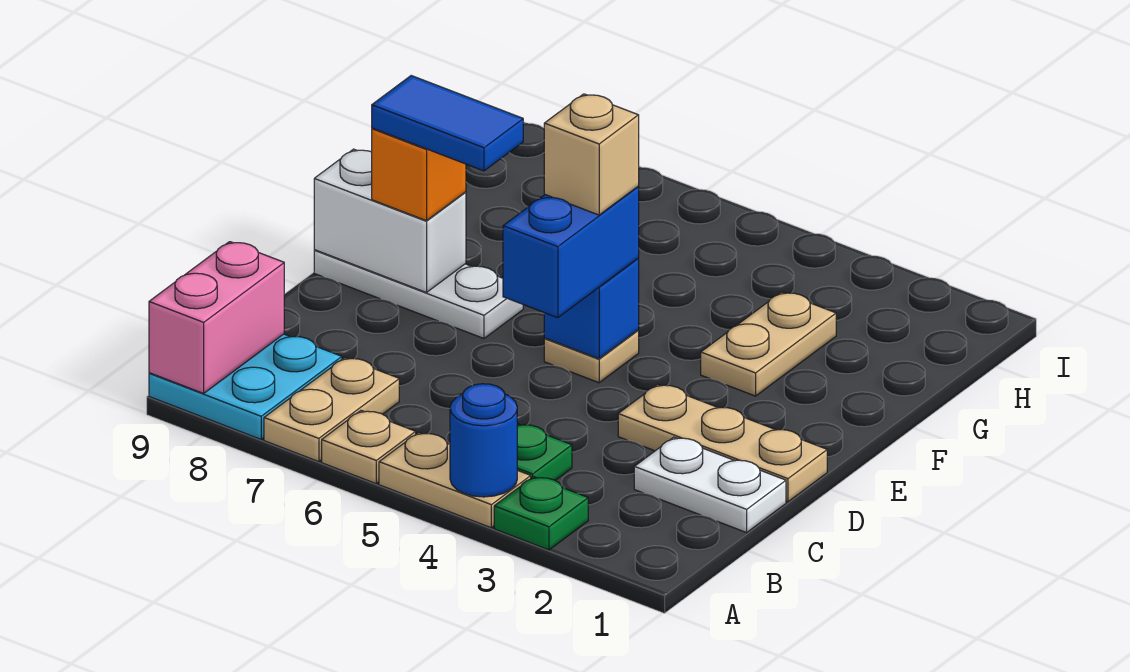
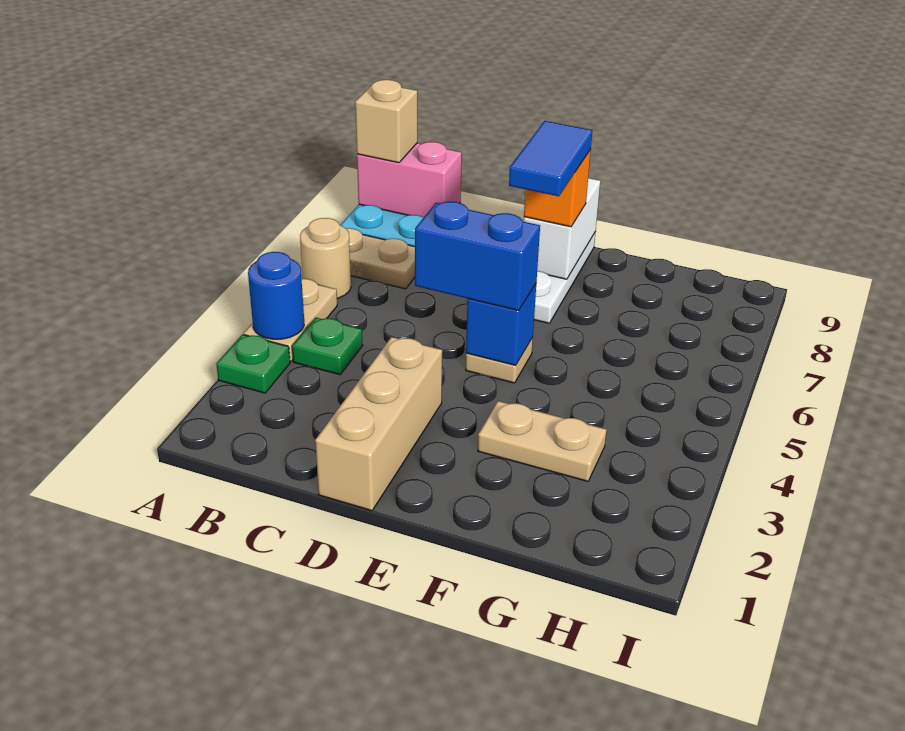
tan 1x1 plate [322,411,416,483] -> tan 1x1 round brick [300,218,351,298]
white 1x2 plate [634,437,786,532] -> none
tan 1x3 plate [618,384,827,502] -> tan 1x3 brick [315,337,442,511]
tan 1x1 brick [544,94,639,215] -> tan 1x1 brick moved to [355,80,417,163]

